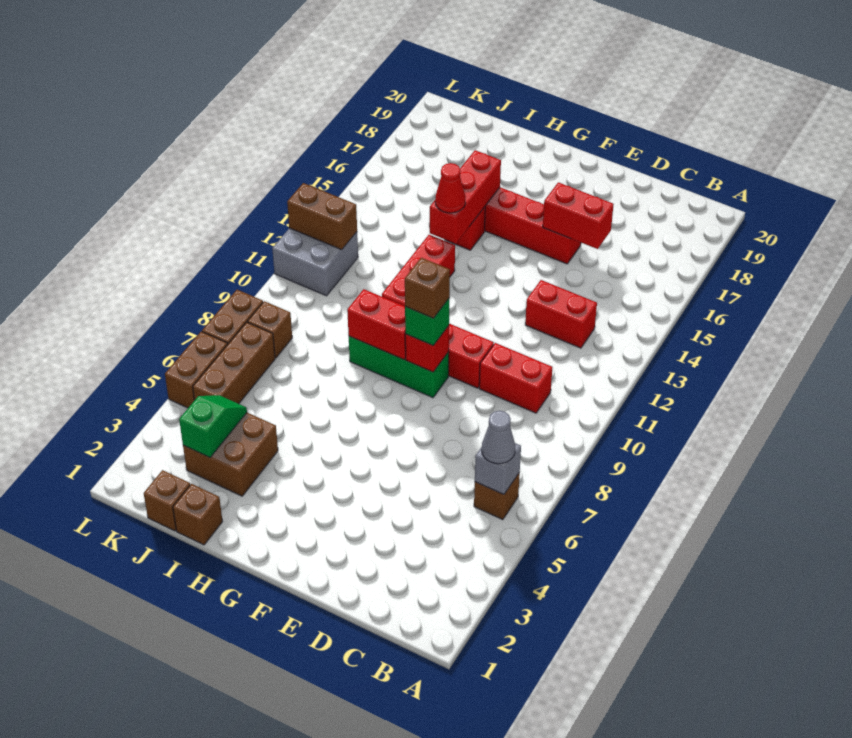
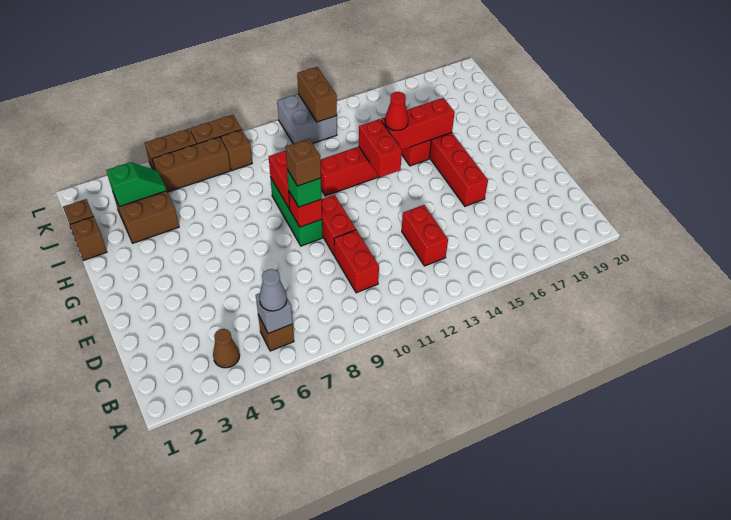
none -> brown 1x1 cone [213,329,240,368]
red 1x2 brick [543,182,614,249] -> red 1x2 brick moved to [359,119,402,177]

